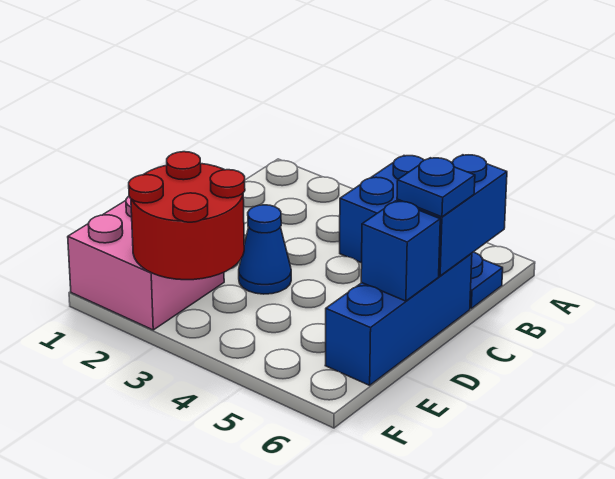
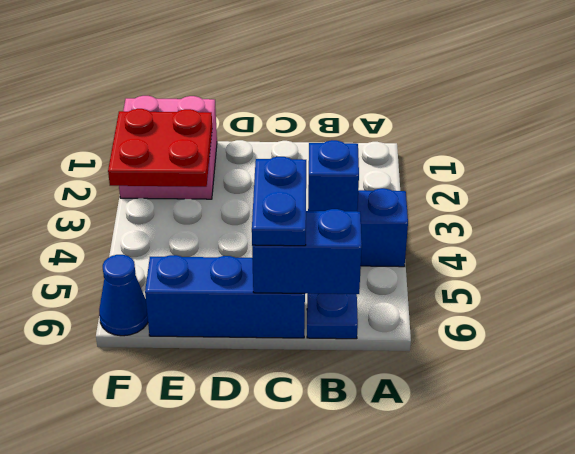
blue 1x1 plate [397,158,475,217] -> blue 1x2 plate [252,157,306,246]
blue 1x1 cone [239,205,291,294] -> blue 1x1 cone moved to [99,255,148,336]
blue 1x1 brick [361,201,440,301] -> blue 1x1 brick moved to [308,140,359,211]
red 2x2 round brick [129,152,245,280] -> red 2x2 plate [108,109,212,187]

